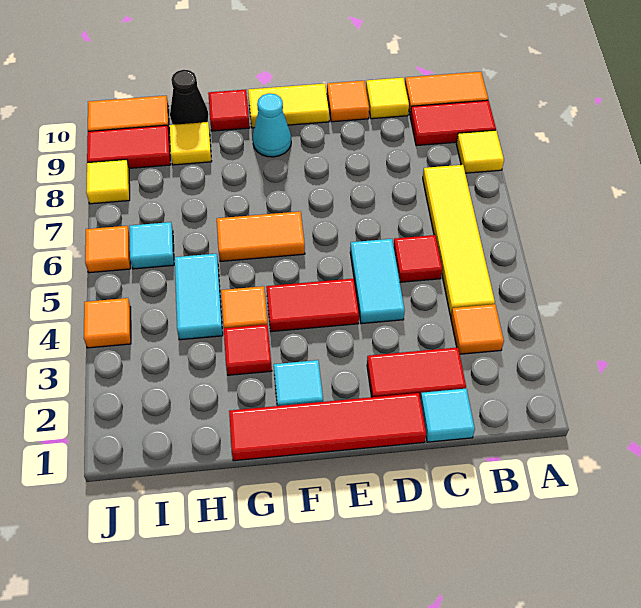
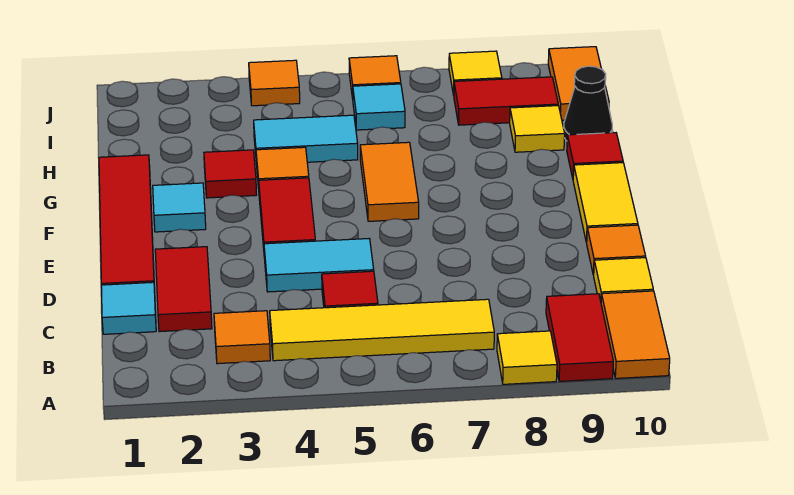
cyan 1x1 cone [253,93,291,157] -> none
red 1x2 tile [87,125,171,168] -> red 1x2 tile turned to [454,77,558,125]

